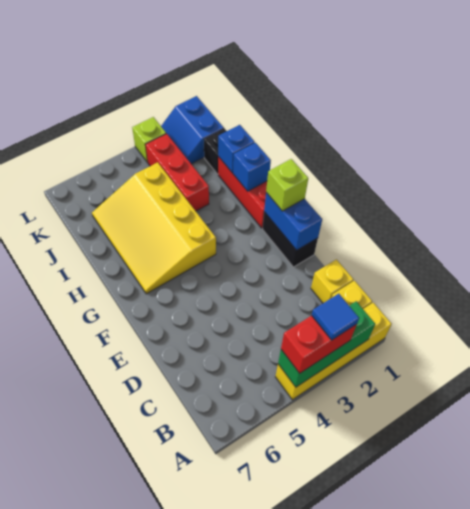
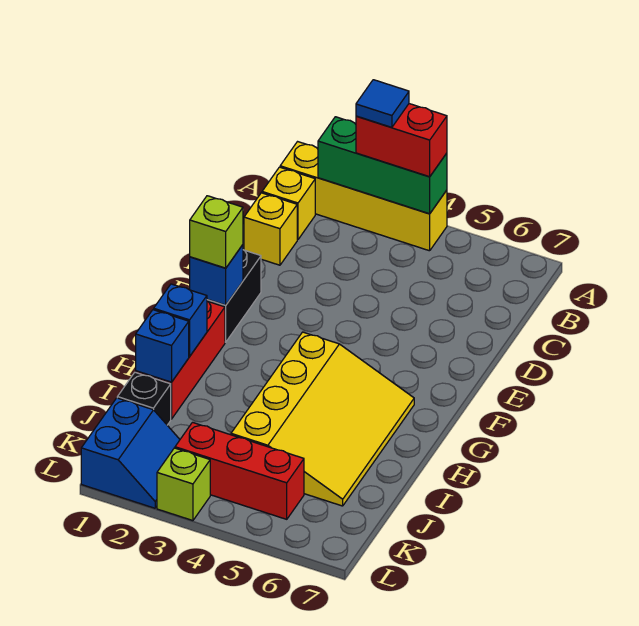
blue 1x2 brick [264,193,322,250] -> blue 1x1 brick [190,245,243,305]
red 1x3 brick [145,134,209,211] -> red 1x3 brick turned to [175,423,304,519]

